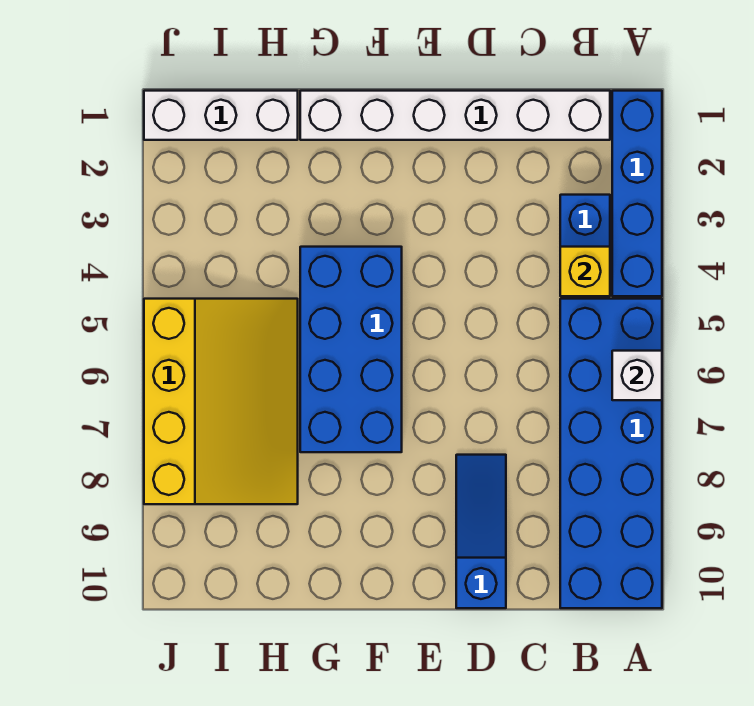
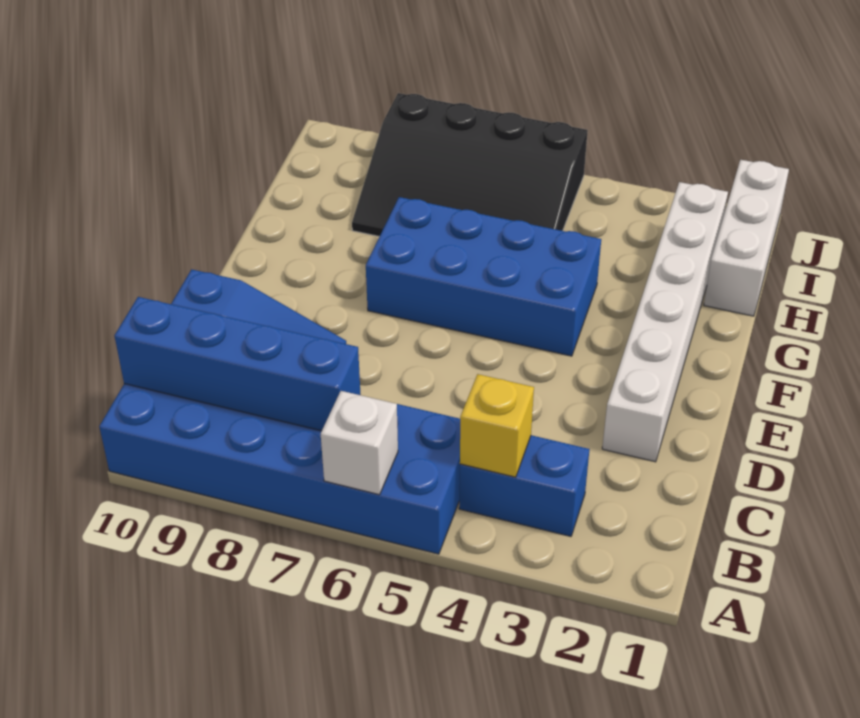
blue 1x4 brick [612,91,662,296] -> blue 1x4 brick moved to [115,297,361,431]
white 1x6 brick [300,91,610,140] -> white 1x6 brick moved to [602,182,728,462]
yellow 3x4 slope [144,299,298,504] -> black 3x4 slope [352,93,588,236]

